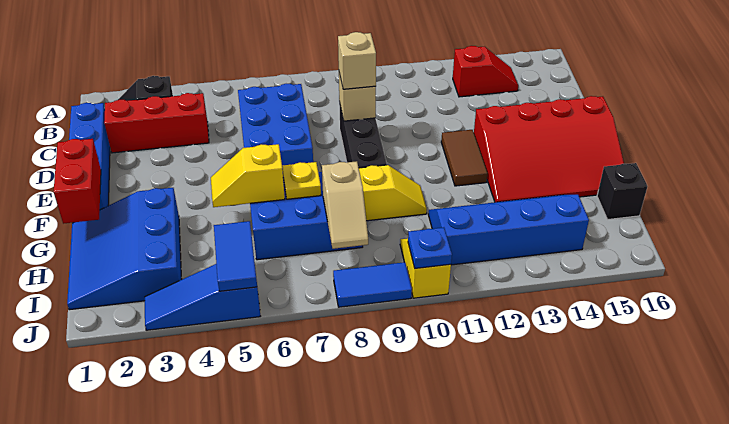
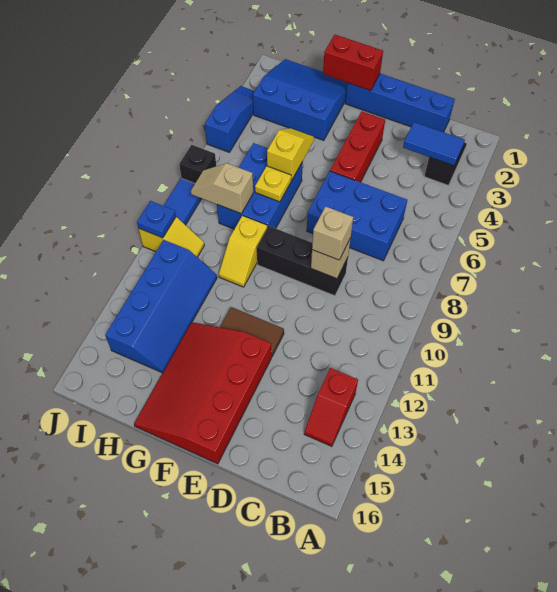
red 1x3 brick [104,93,209,153] -> red 1x3 brick moved to [330,111,385,182]
black 1x1 brick [597,163,647,219] -> black 1x1 brick moved to [179,145,216,183]
blue 1x2 tile [214,221,257,291] -> blue 1x2 tile moved to [403,122,465,166]

